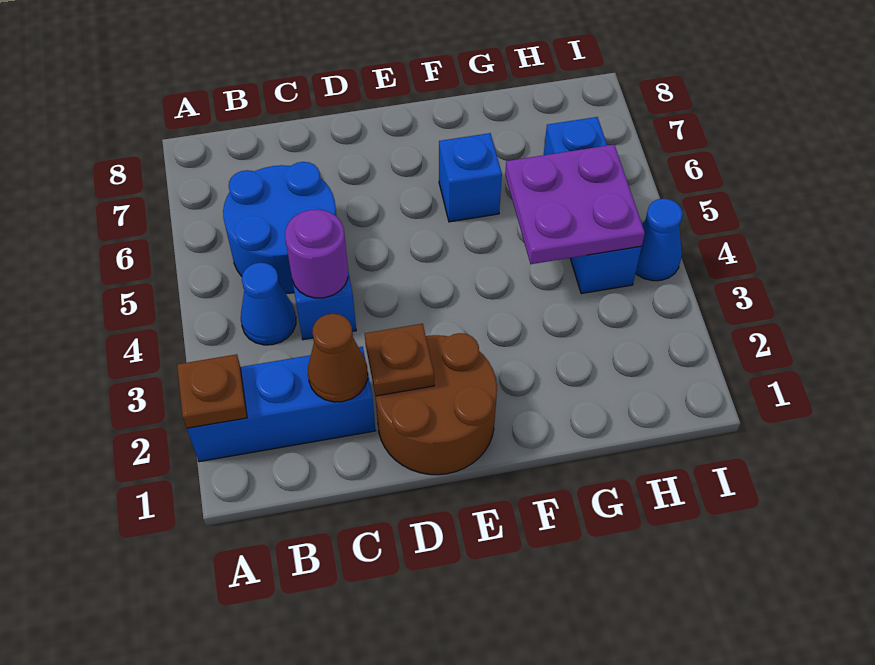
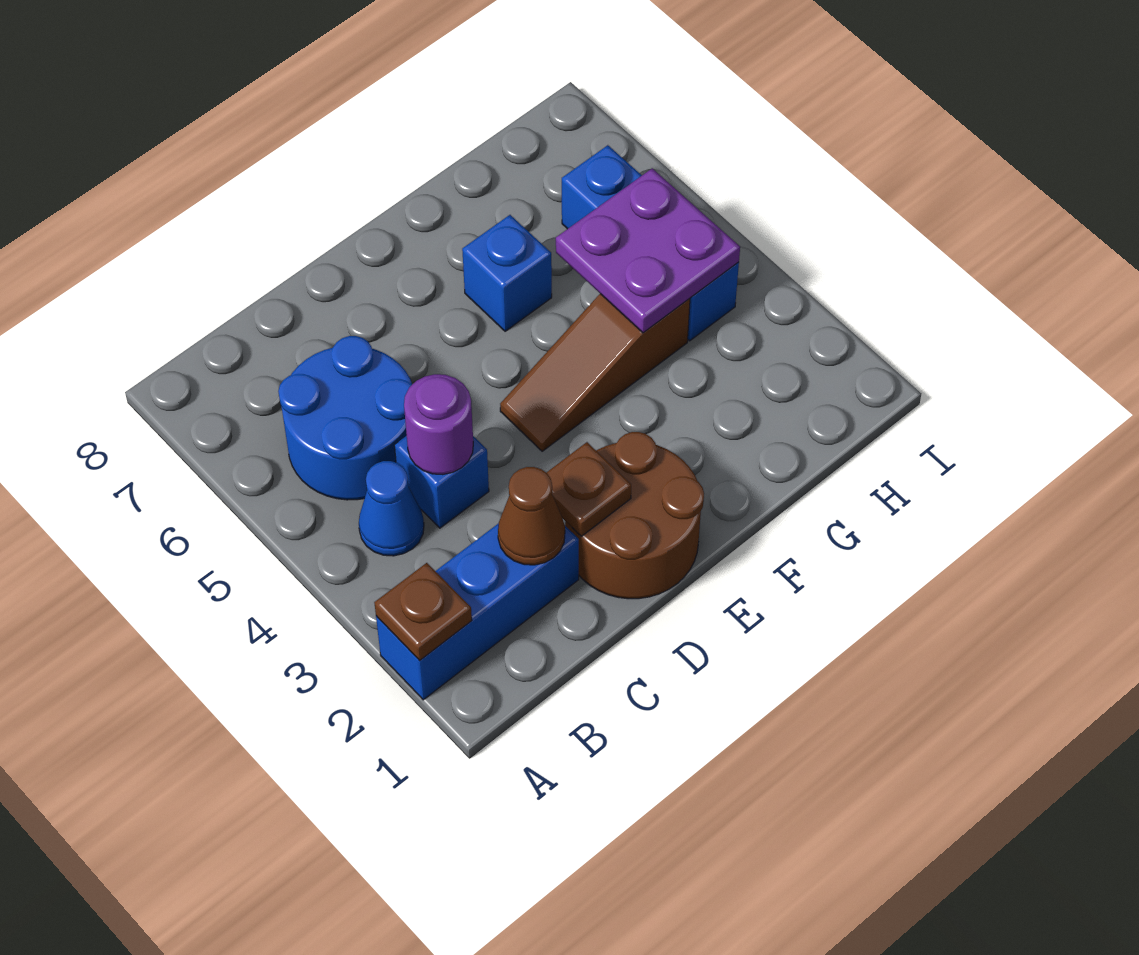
none -> brown 1x3 slope [500,294,690,451]
blue 1x1 cone [636,199,683,281] -> none

